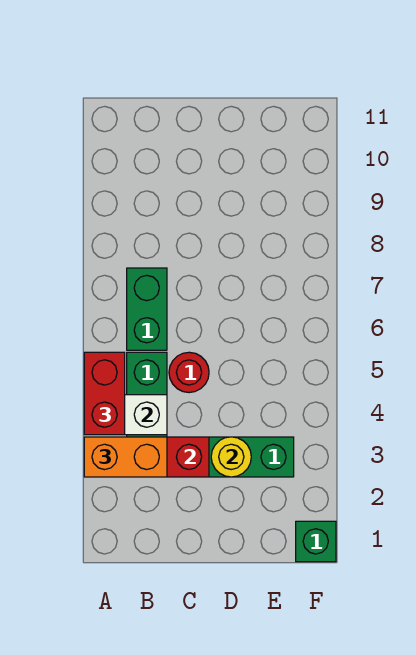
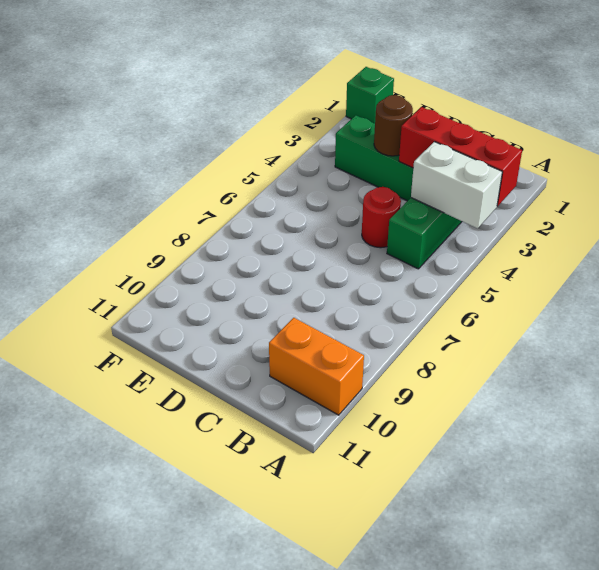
orange 1x2 brick [84,437,167,477] -> orange 1x2 brick moved to [269,318,364,415]
red 1x2 brick [84,352,125,435] -> none
green 1x2 brick [127,268,167,350] -> none
yellow 1x1 round brick [211,437,251,477] -> brown 1x1 round brick [374,95,413,156]

